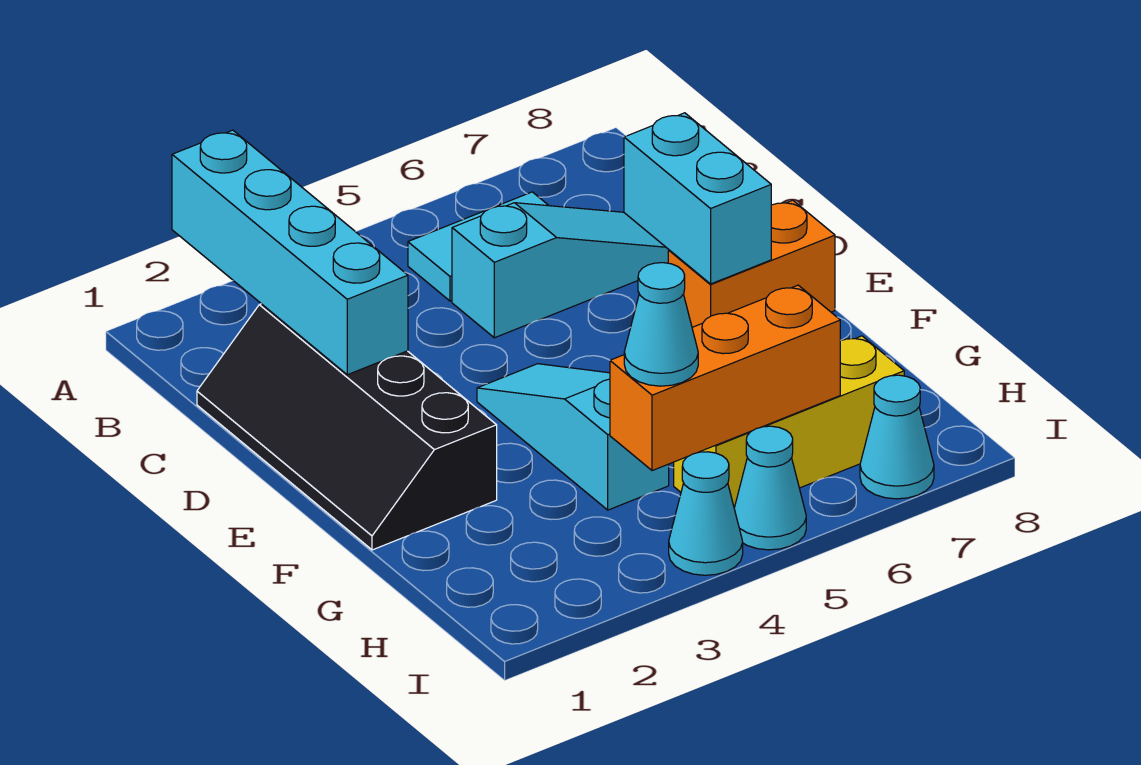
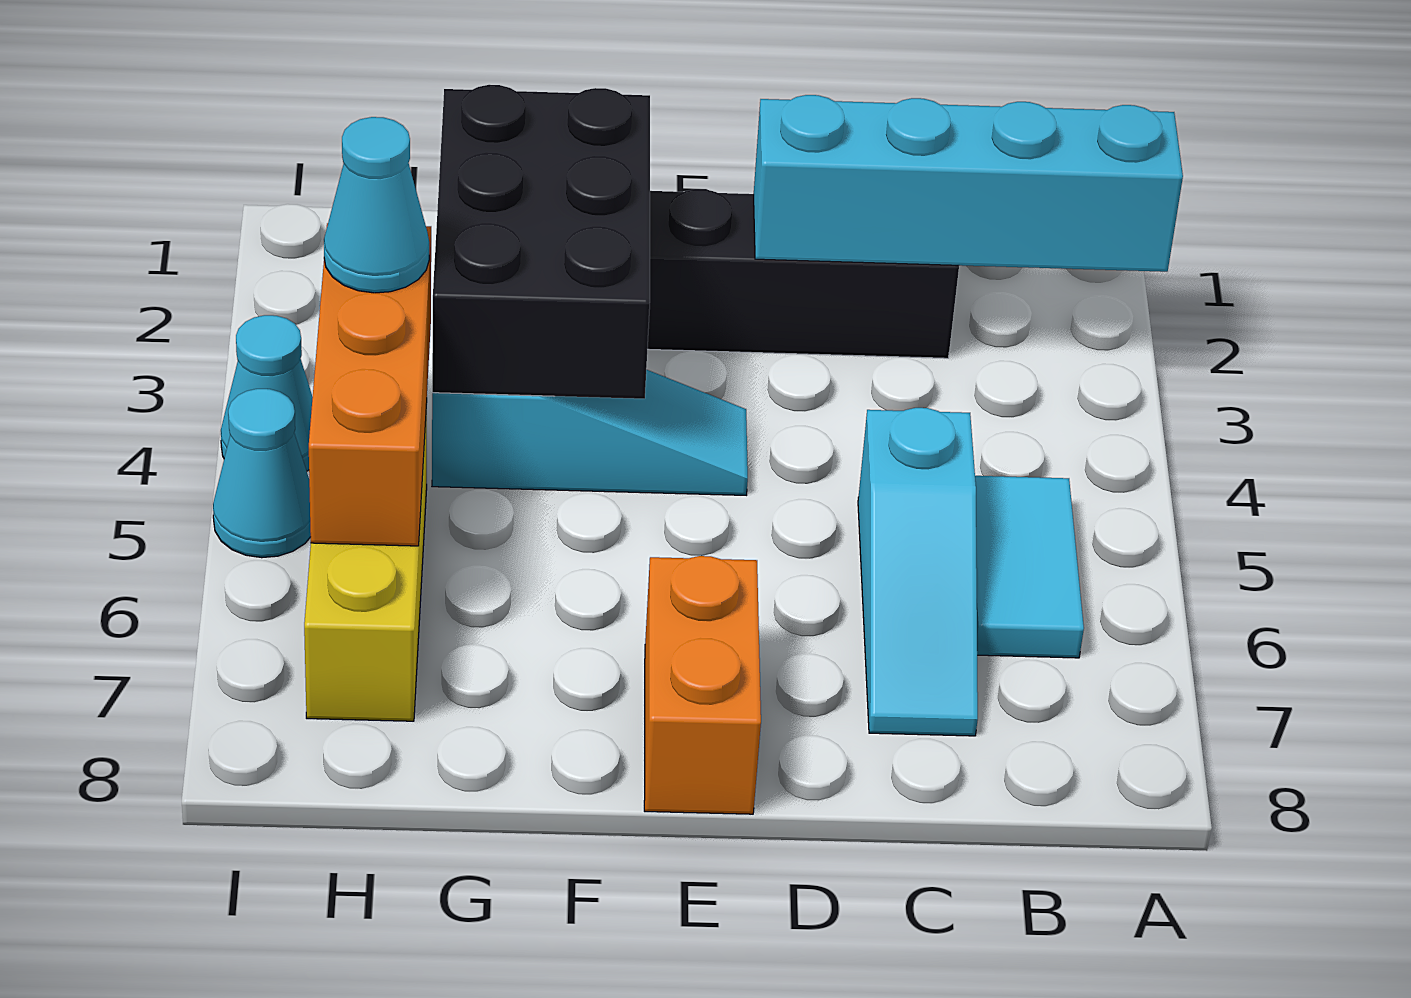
cyan 1x2 brick [624,113,771,284] -> none
none -> black 2x3 brick [432,85,650,399]
cyan 1x1 cone [860,375,934,499] -> none

